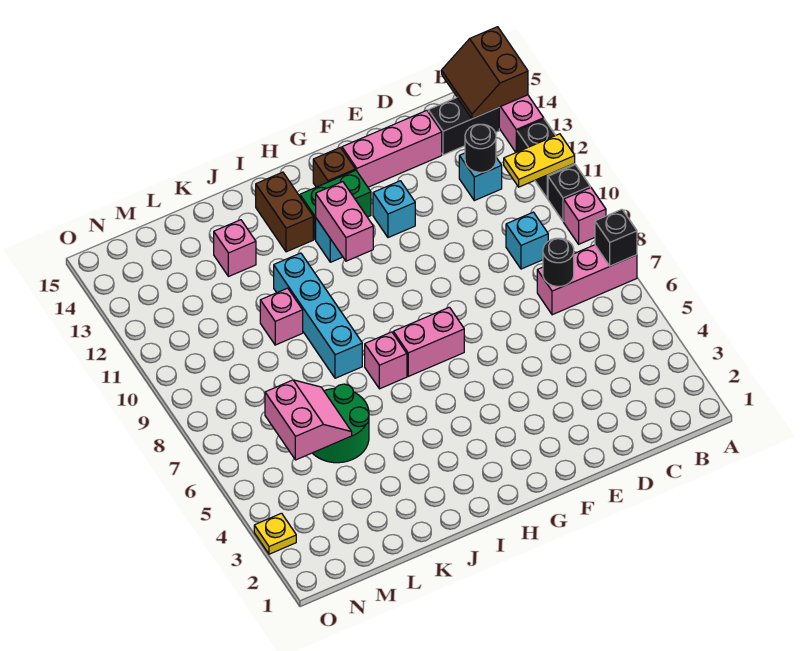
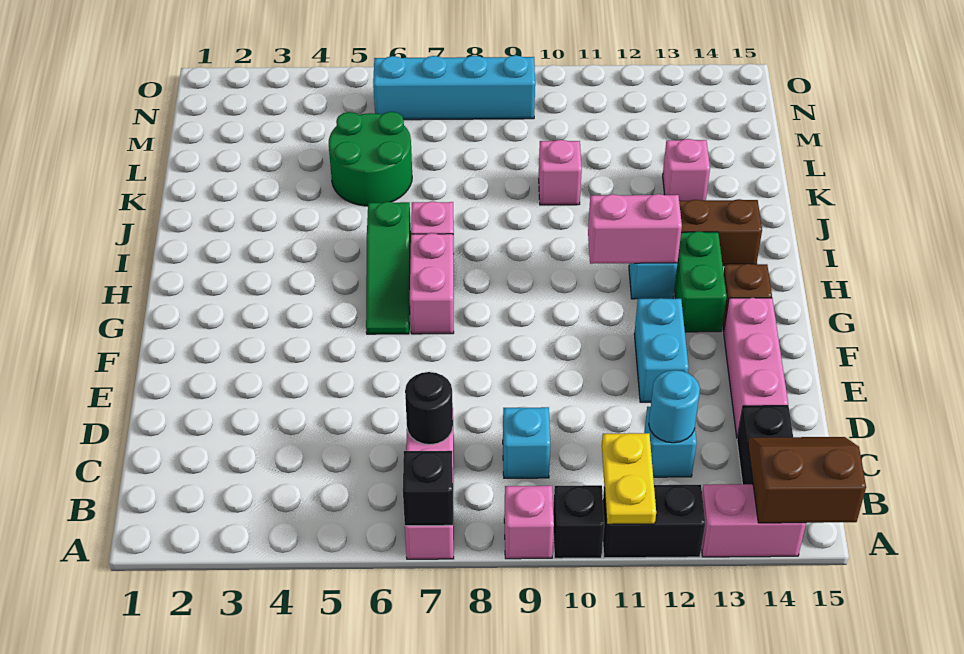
black 1x1 round brick [465,124,496,172] -> cyan 1x1 round brick [649,370,700,443]
cyan 1x1 brick [373,181,415,238] -> cyan 1x2 brick [634,298,689,402]
none -> green 1x3 slope [366,202,411,334]
cyan 1x4 brick [274,253,362,378] -> cyan 1x4 brick moved to [373,55,535,120]
pink 2x2 slope [265,380,352,460] -> none
yellow 1x1 plate [254,513,296,554] -> none

